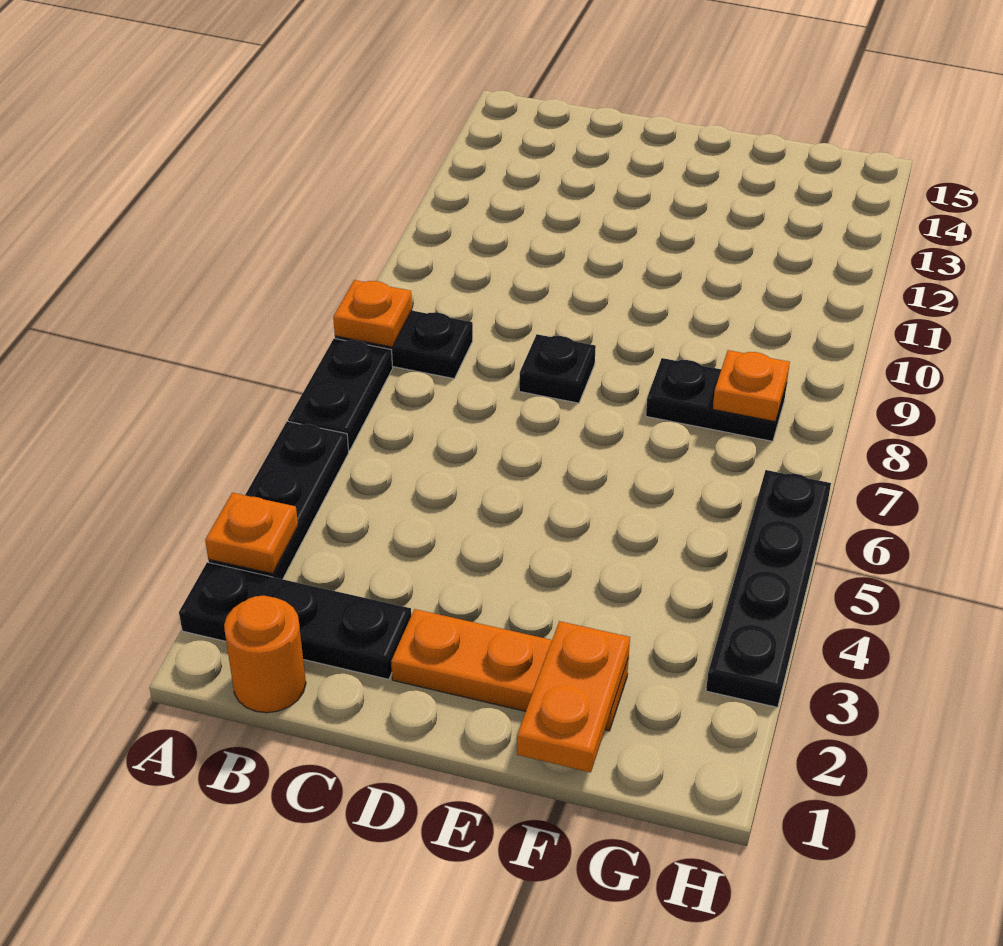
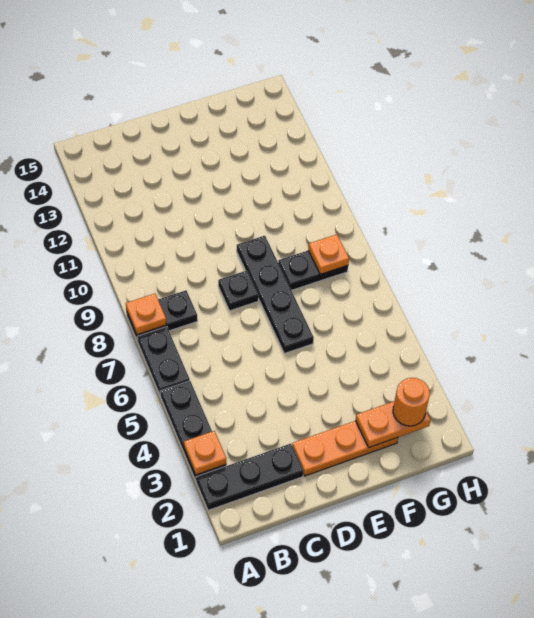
orange 1x1 round brick [224,596,306,713] -> orange 1x1 round brick moved to [393,378,430,426]
orange 1x2 plate [517,621,630,772] -> orange 1x2 plate turned to [355,401,431,447]
black 1x4 plate [706,470,831,707] -> black 1x4 plate moved to [237,236,314,353]

